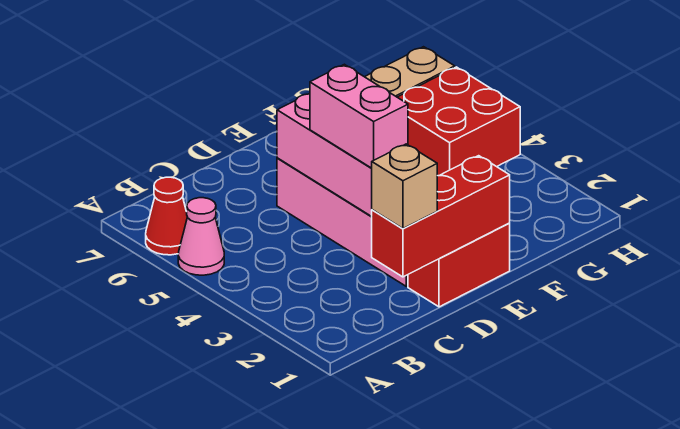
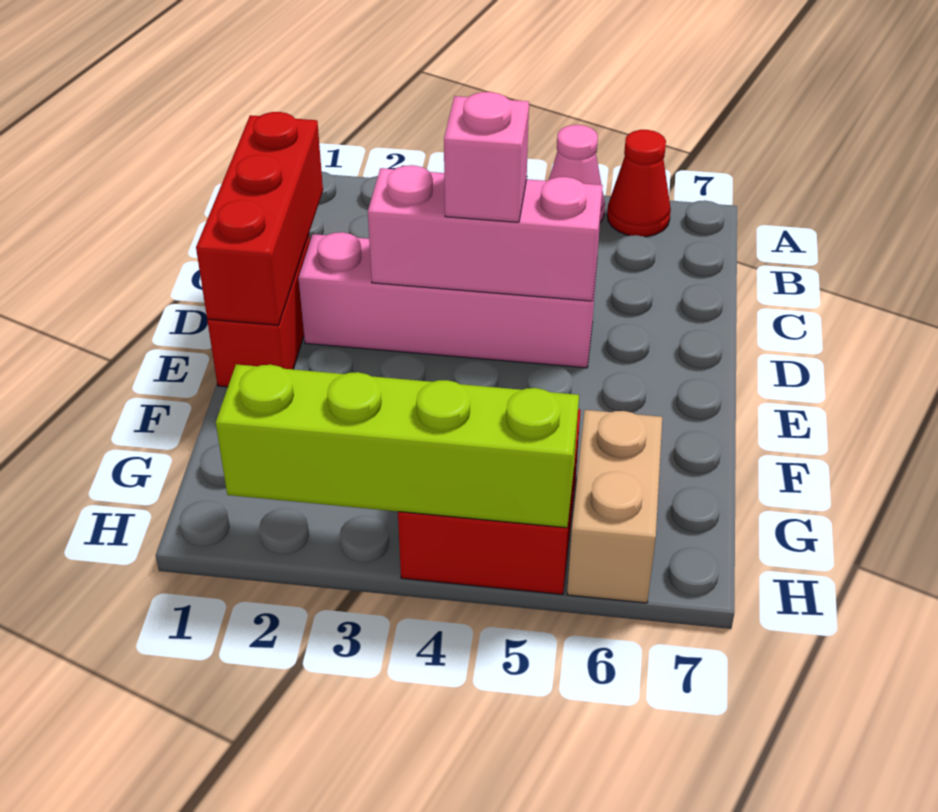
tan 1x1 brick [371,144,437,229] -> none
pink 1x2 brick [310,64,408,168] -> pink 1x1 brick [444,92,529,222]
none -> lime 1x4 brick [216,364,579,528]

